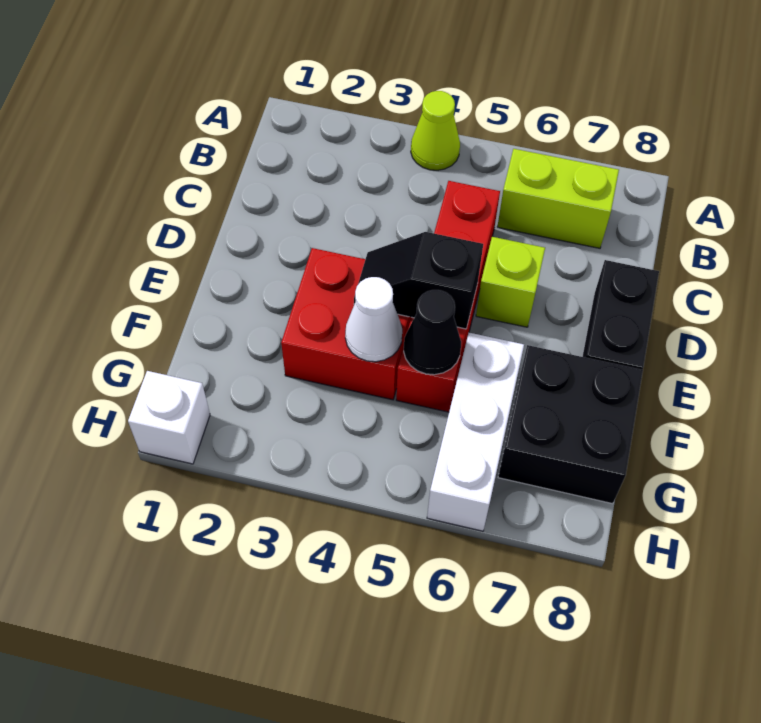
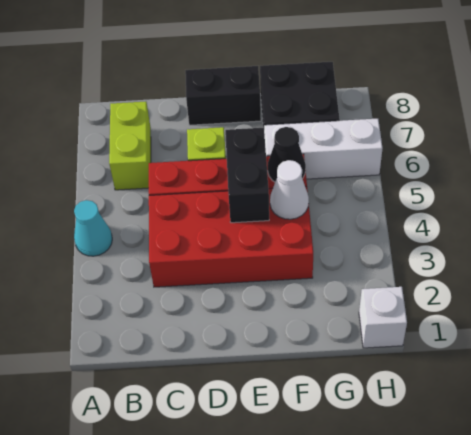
lime 1x1 cone [411,91,460,170] -> cyan 1x1 cone [74,200,112,256]
red 2x2 brick [281,248,411,400] -> red 2x4 brick [149,187,313,287]
black 1x2 slope [354,232,483,329] -> black 1x2 brick [225,128,269,223]

